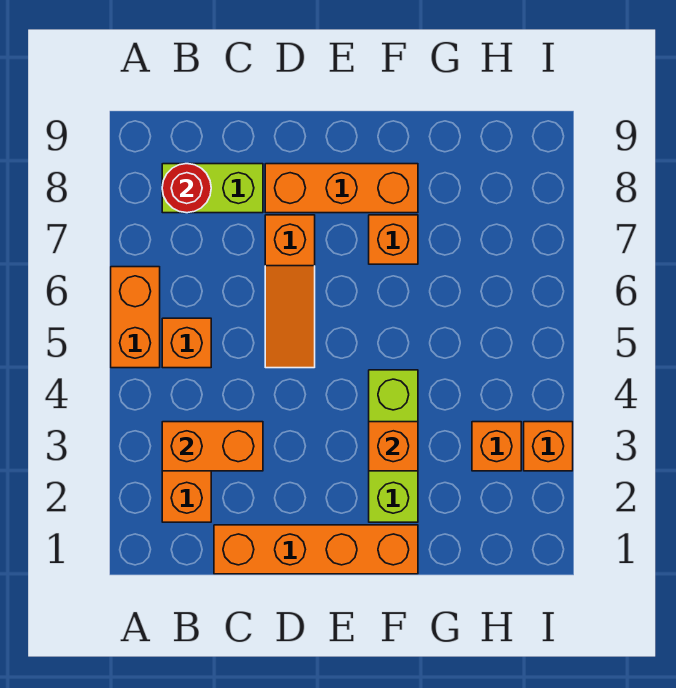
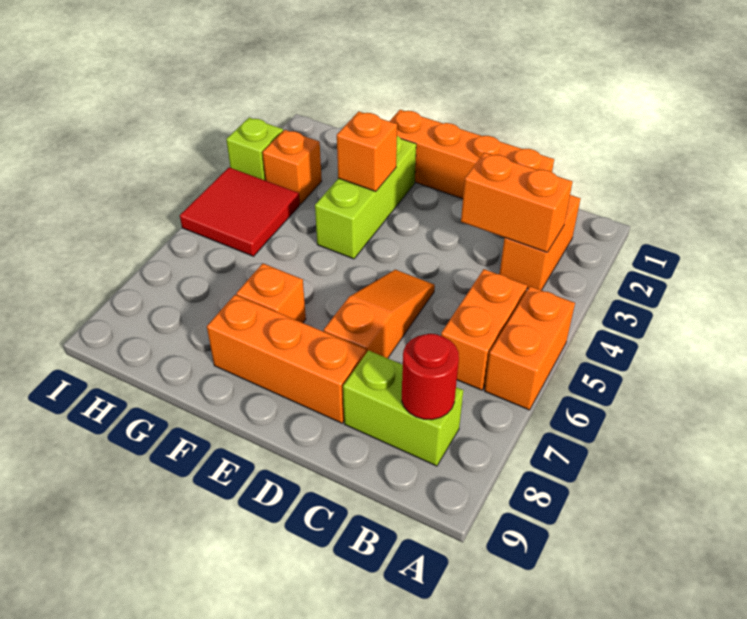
orange 1x1 brick [162,318,211,368] -> orange 1x2 brick [441,269,527,390]
none -> red 2x2 tile [180,167,300,256]
orange 1x1 brick [524,422,573,471] -> lime 1x1 brick [226,117,283,181]

